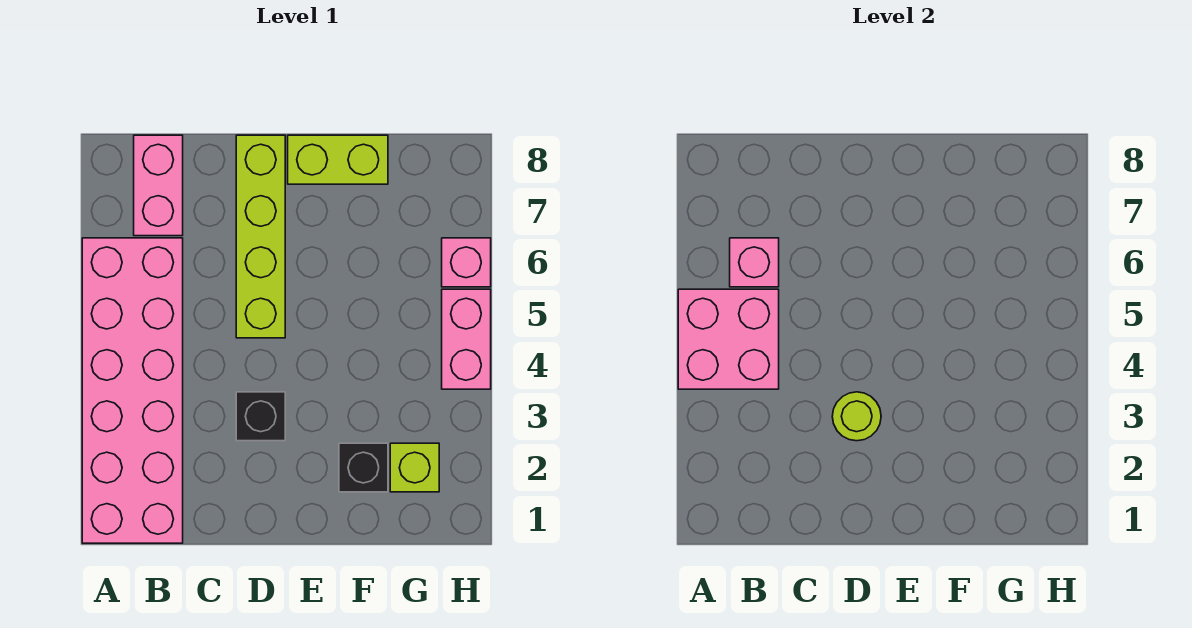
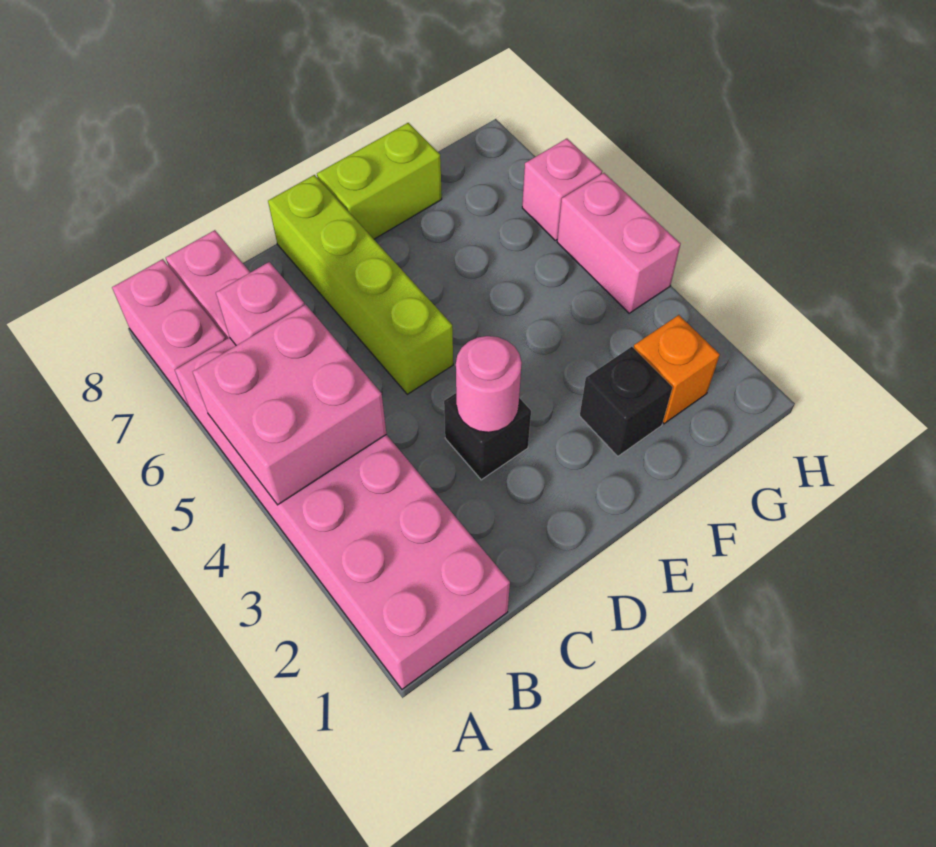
none -> pink 1x2 brick [112,259,226,407]
lime 1x1 round brick [832,392,881,441] -> pink 1x1 round brick [456,336,522,432]
lime 1x1 brick [390,443,439,492] -> orange 1x1 brick [634,315,720,424]

